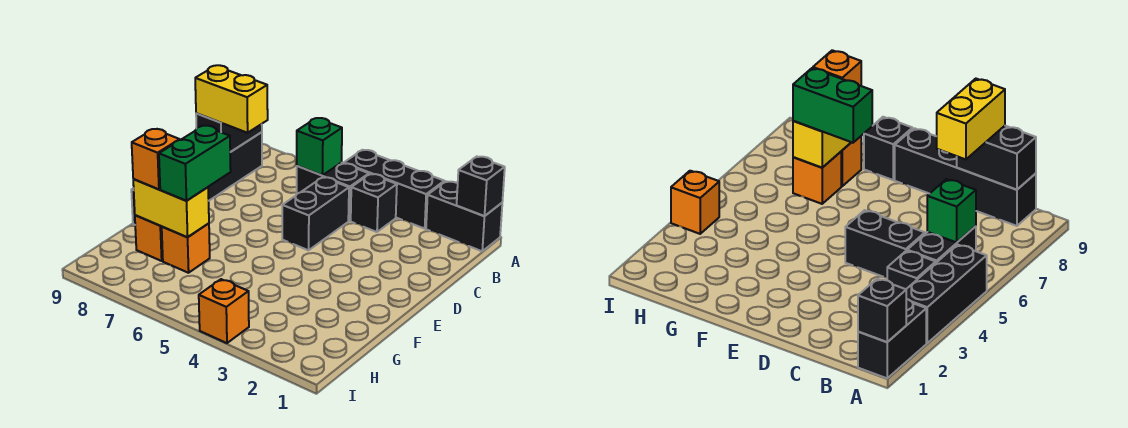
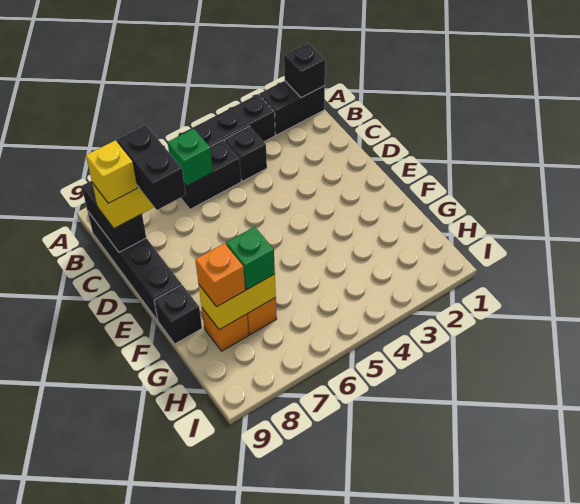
black 1x2 brick [282,177,349,250] -> black 1x2 brick moved to [117,125,186,210]
none -> yellow 1x1 brick [86,140,137,203]
green 1x2 brick [159,126,231,201] -> green 1x1 brick [226,227,275,289]
orange 1x1 brick [199,279,249,343] -> none

